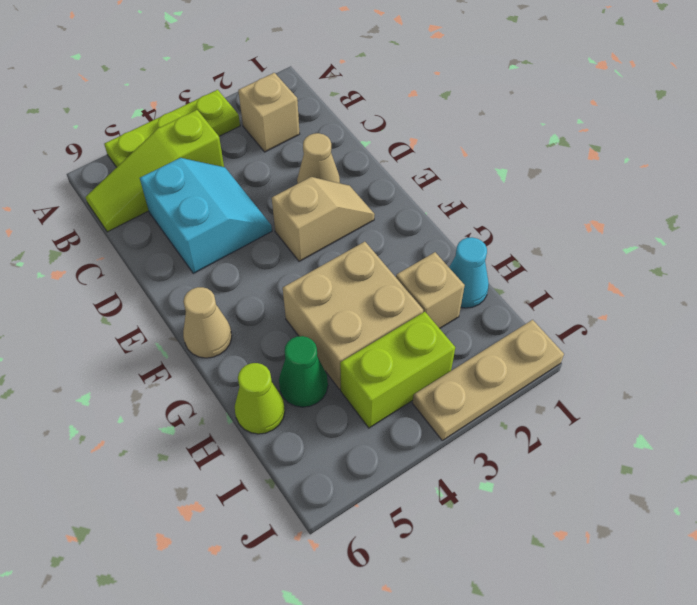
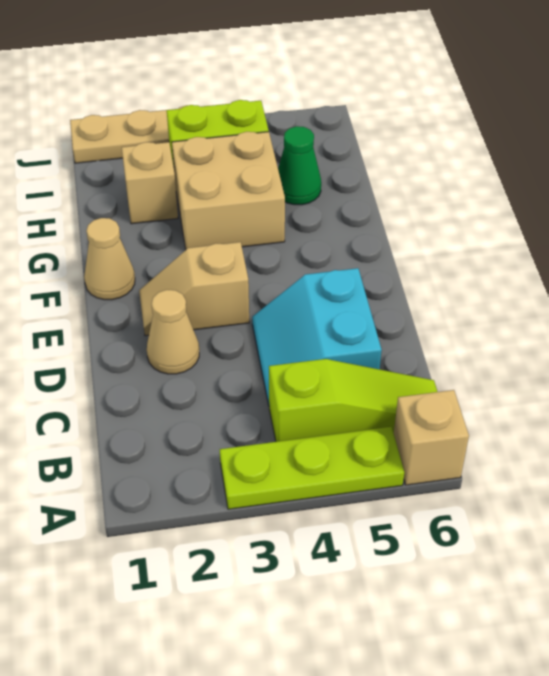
tan 1x1 brick [238,73,300,152] -> tan 1x1 brick moved to [394,390,469,485]
tan 1x1 cone [183,287,232,358] -> tan 1x1 cone moved to [84,218,135,300]
cyan 1x1 cone [449,237,489,308] -> none
lime 1x1 cone [235,363,285,434] -> none

